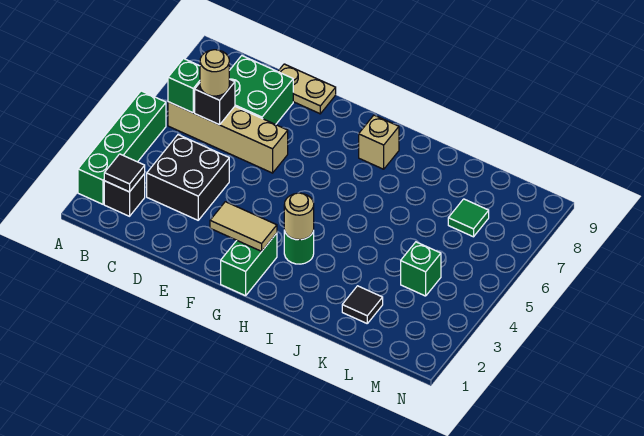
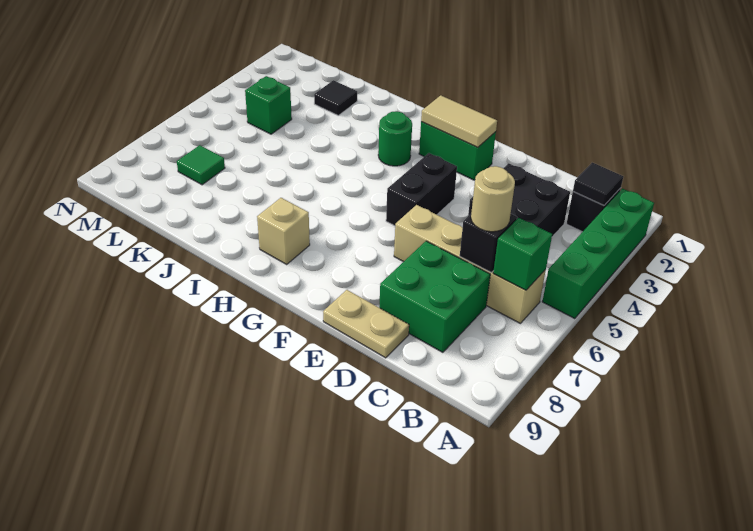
none -> black 1x2 brick [386,153,457,226]
green 1x2 brick [221,233,277,296] -> green 1x2 brick turned to [419,122,496,180]
tan 1x1 round brick [284,193,314,240] -> none

